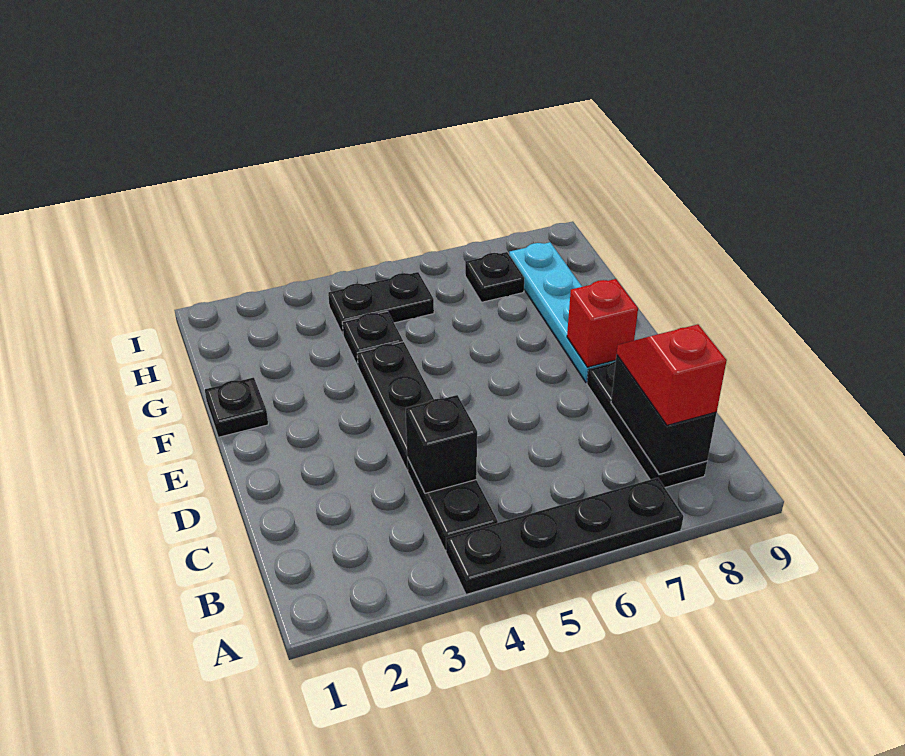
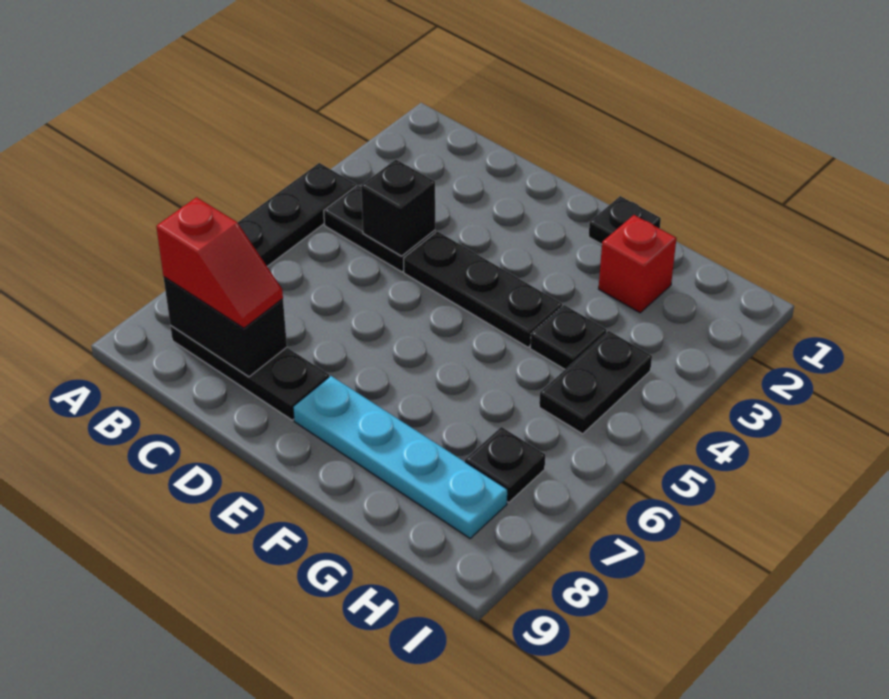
red 1x1 brick [567,279,638,367] -> red 1x1 brick moved to [599,215,676,313]

